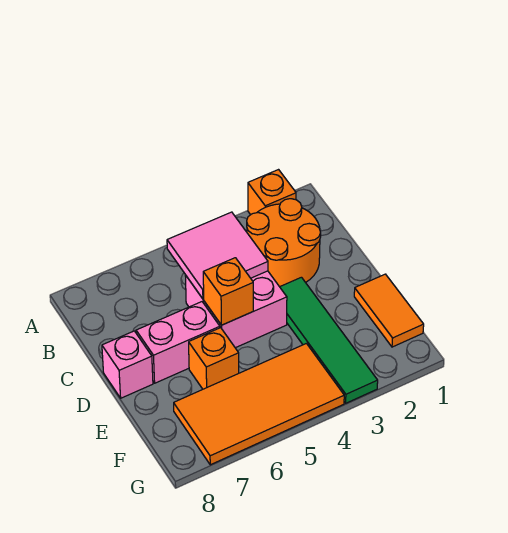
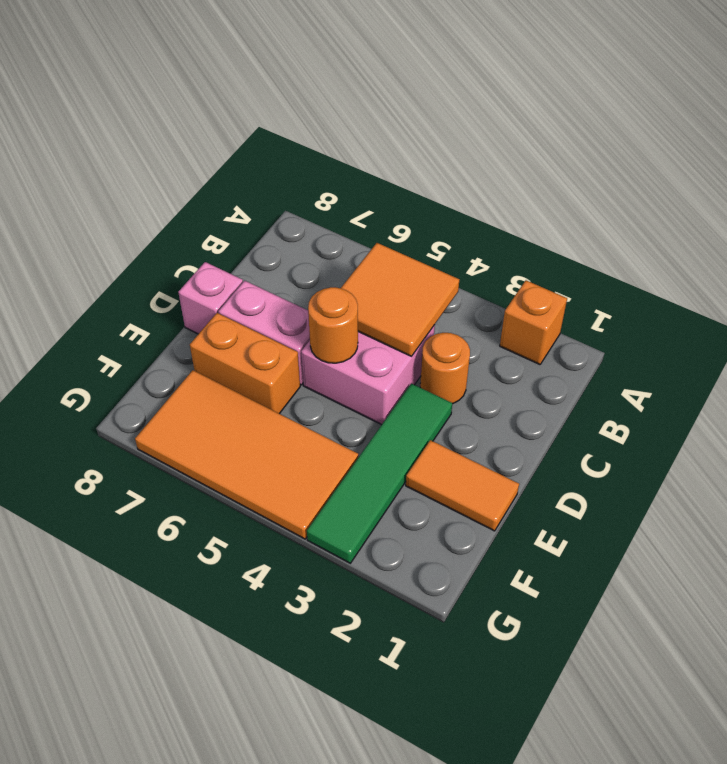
orange 2x2 round brick [247,199,321,287] -> orange 1x1 round brick [420,333,470,404]
pink 2x2 tile [167,212,268,299] -> orange 2x2 tile [341,243,459,356]
orange 1x1 brick [203,258,253,325] -> orange 1x1 round brick [308,287,358,363]
orange 1x2 tile [354,274,424,347] -> orange 1x2 tile turned to [406,440,519,531]
orange 1x1 brick [189,328,239,389] -> orange 1x2 brick [190,313,300,414]

